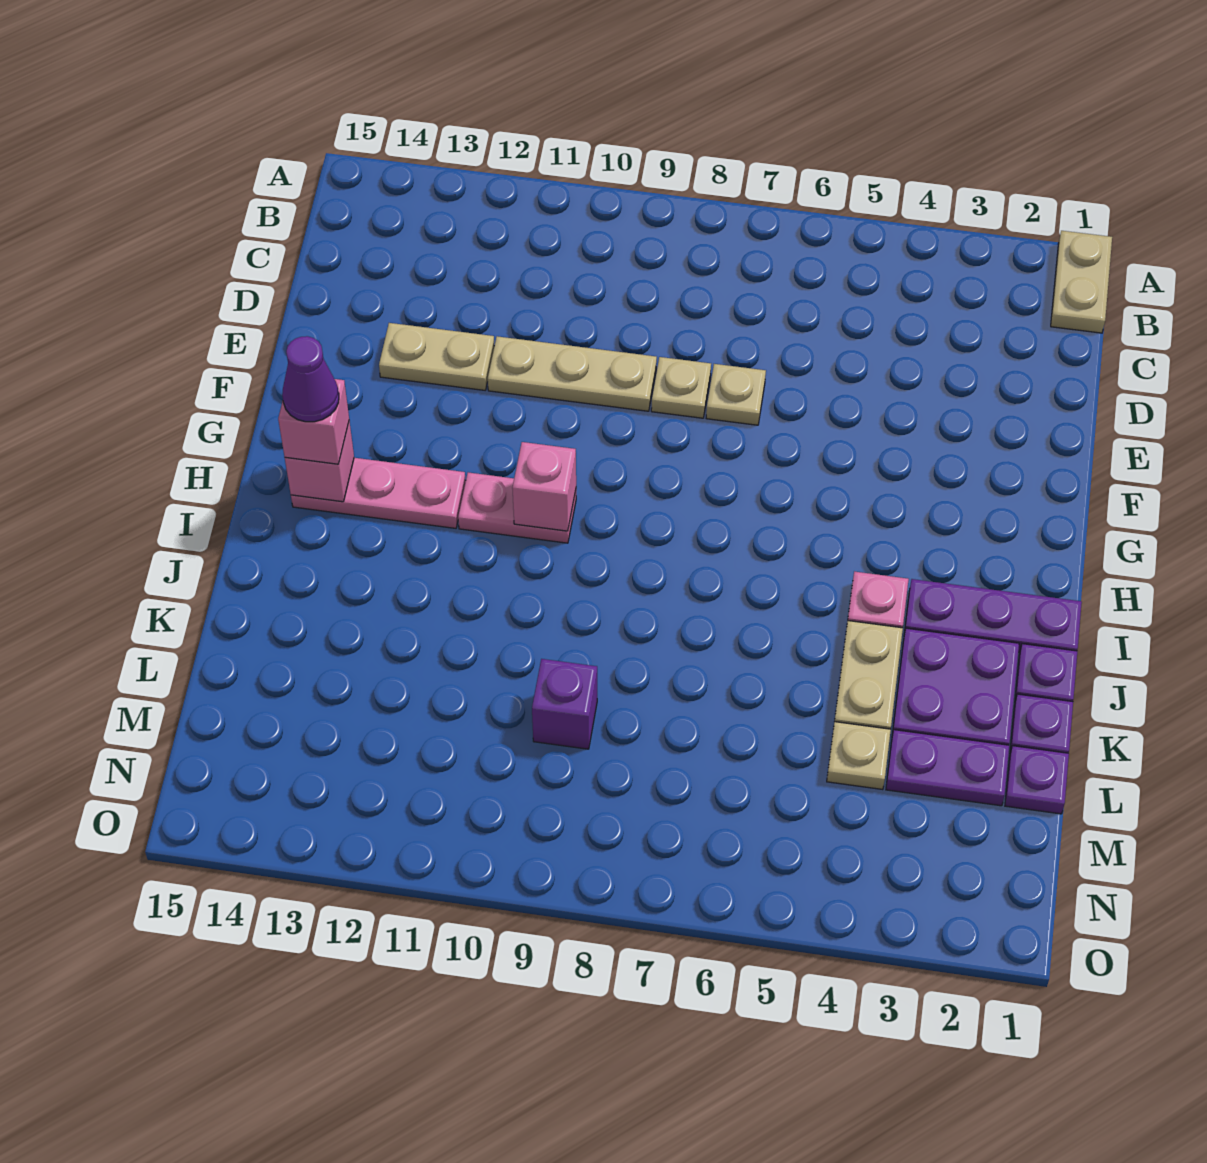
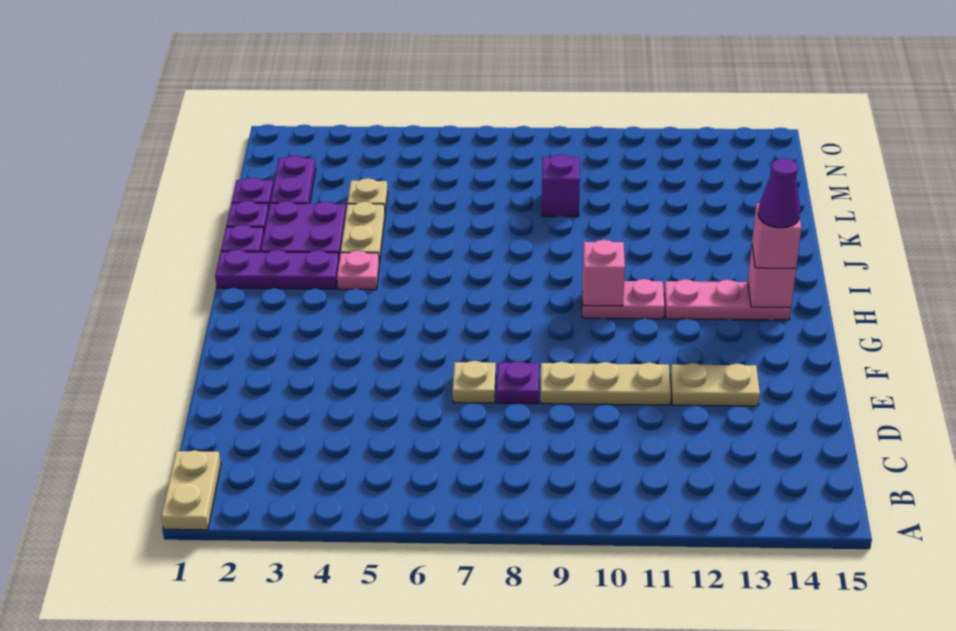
tan 1x1 plate [651,357,711,418] -> purple 1x1 plate [497,361,539,404]
purple 1x2 plate [886,730,1009,806] -> purple 1x2 plate turned to [270,155,316,204]

